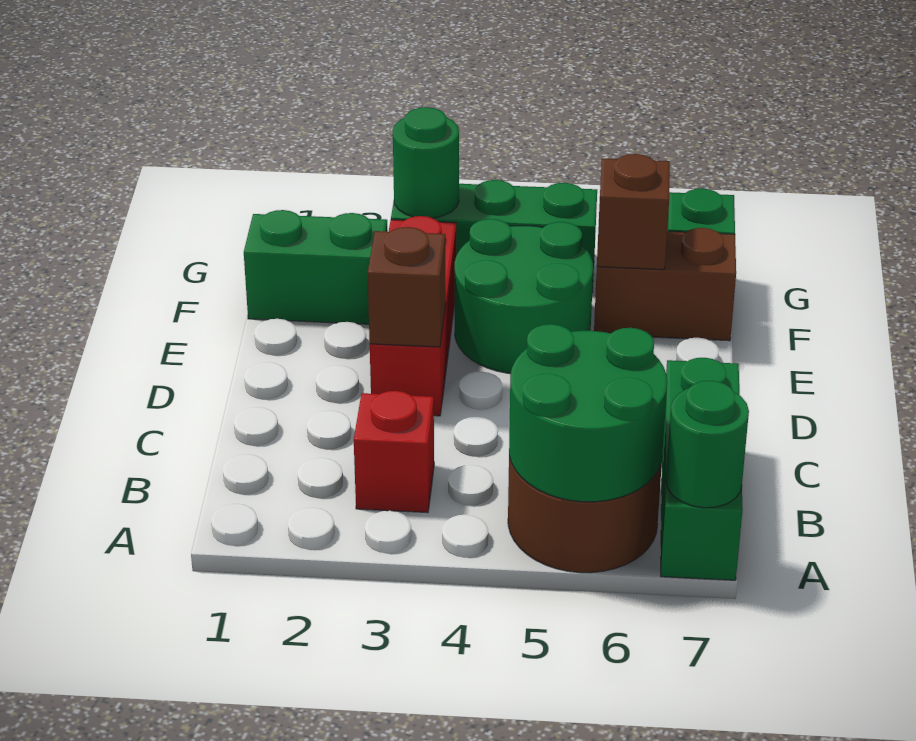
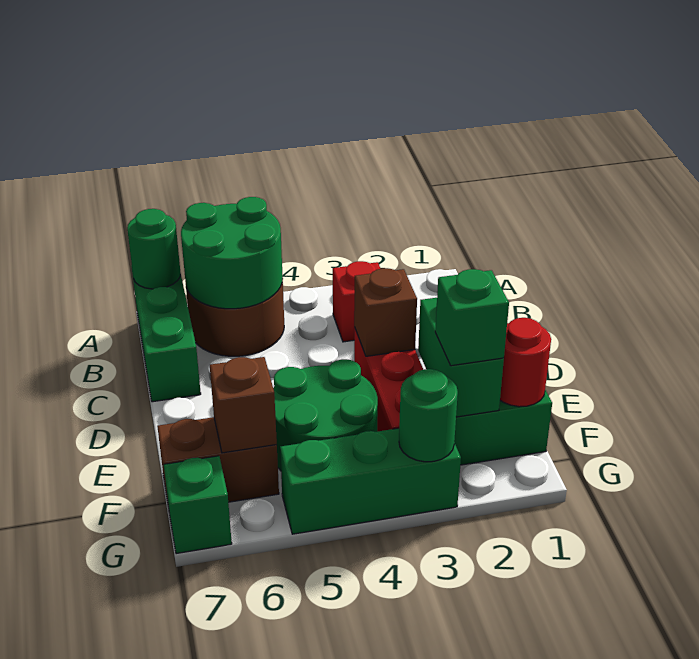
none -> green 1x2 brick [418,298,504,417]
none -> red 1x1 round brick [500,318,551,407]
none -> green 1x1 brick [435,269,509,366]

